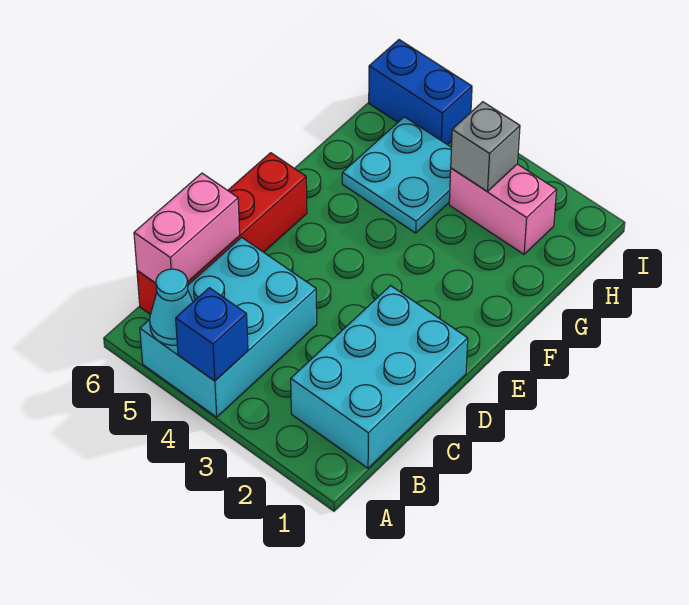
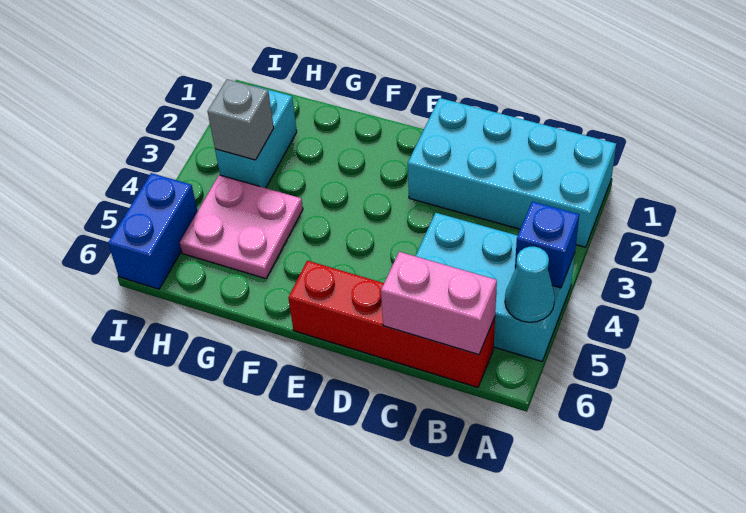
cyan 2x3 brick [291,286,468,468] -> cyan 2x4 brick [408,98,616,247]
cyan 2x2 plate [342,117,451,233] -> pink 2x2 plate [180,175,303,279]
pink 1x2 brick [449,164,557,254] -> cyan 1x2 brick [215,86,297,188]

